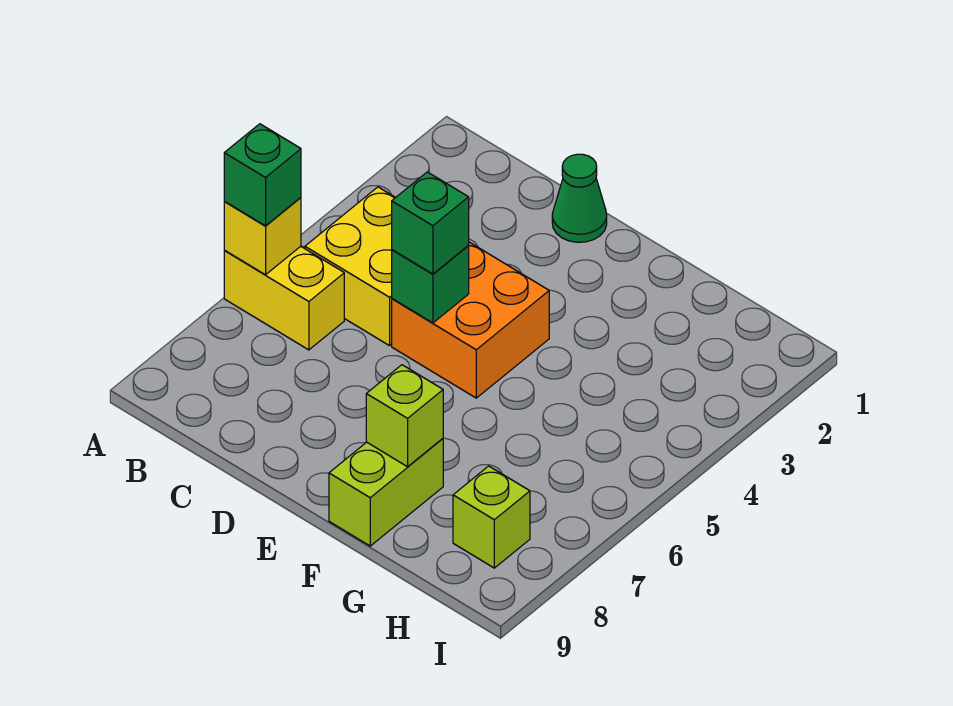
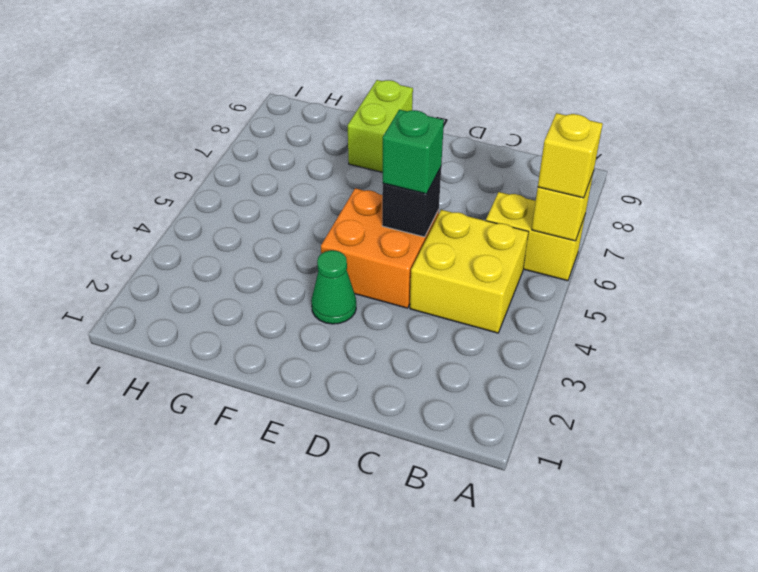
green 1x1 brick [224,124,301,226] -> yellow 1x1 brick [538,113,603,198]
green 1x1 cone [552,154,607,242] -> green 1x1 cone moved to [311,250,356,324]
green 1x1 brick [392,246,469,323] -> black 1x1 brick [382,167,441,237]
lime 1x1 brick [366,365,443,467] -> none
lime 1x1 brick [453,466,530,568] -> none

